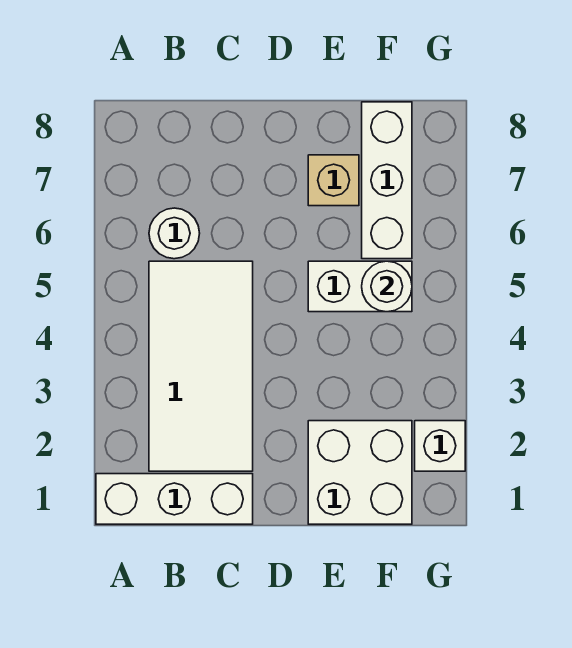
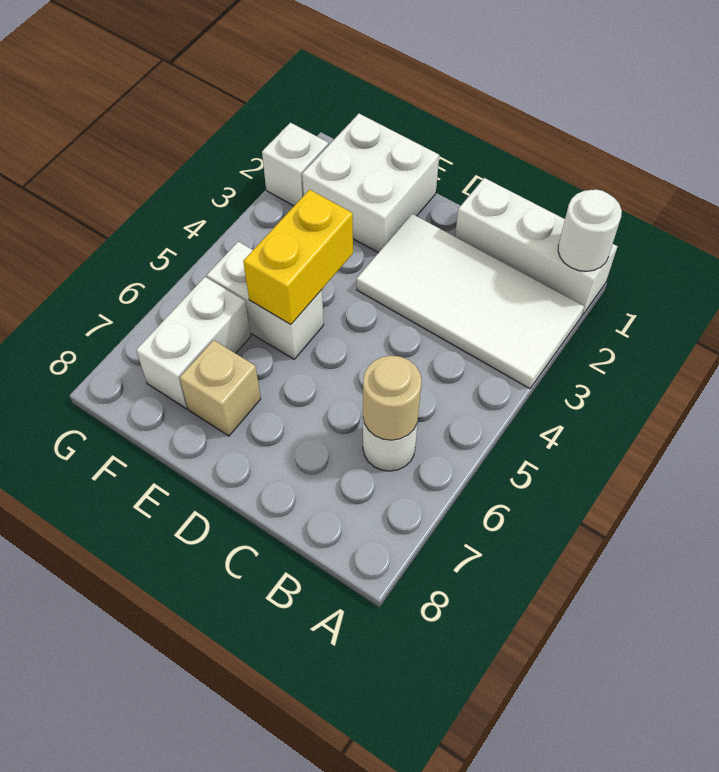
white 2x4 tile [149,261,253,471] -> white 2x4 tile turned to [357,214,584,389]
none -> tan 1x1 round brick [363,356,422,440]
none -> yellow 1x2 brick [243,190,353,325]
white 1x1 round brick [362,261,412,312] -> white 1x1 round brick moved to [558,190,622,271]
white 1x3 brick [362,102,412,259] -> white 1x2 brick [136,277,251,409]

